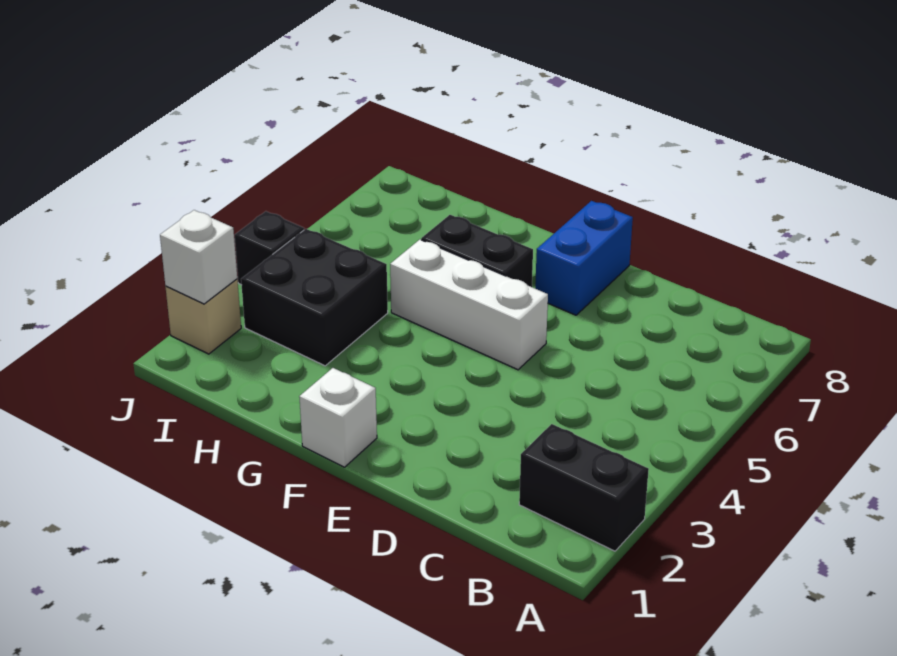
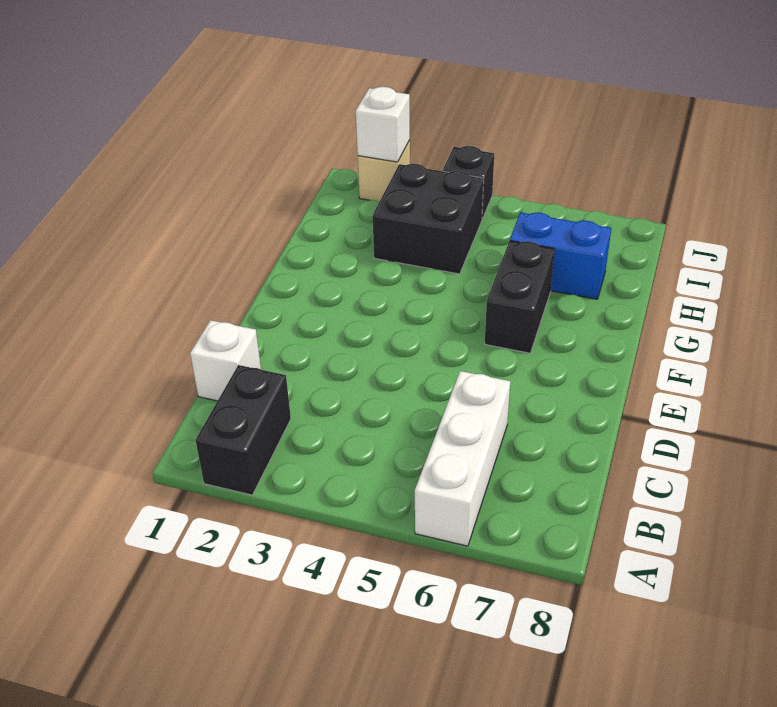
white 1x3 brick [390,240,548,370] -> white 1x3 brick moved to [415,371,510,546]
blue 1x2 brick [535,201,633,315] -> blue 1x2 brick moved to [510,212,611,299]
white 1x1 brick [299,368,377,467] -> white 1x1 brick moved to [190,320,261,401]

